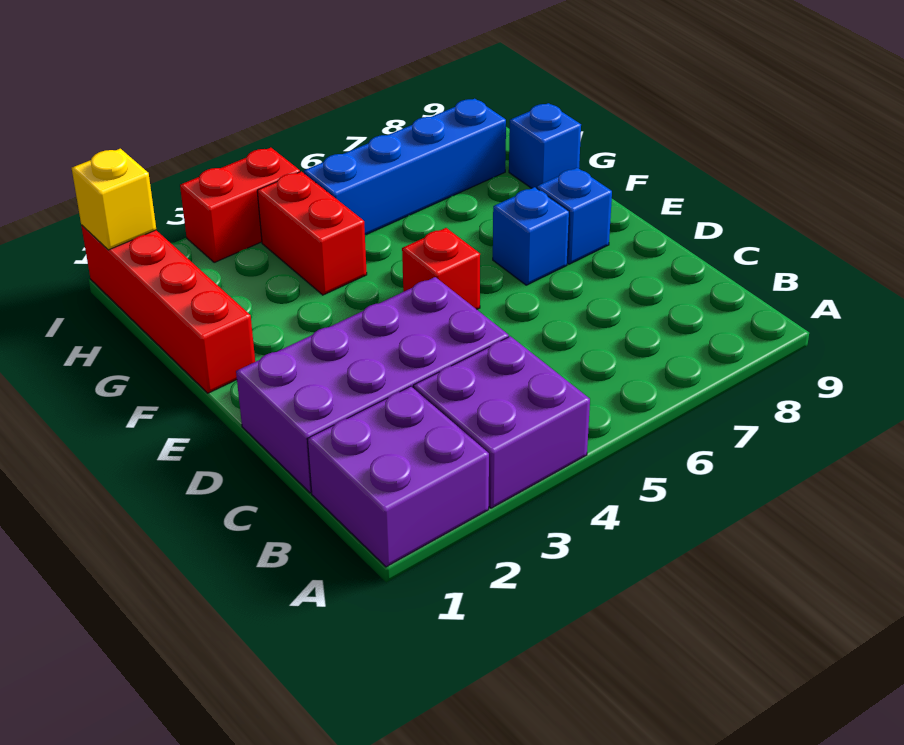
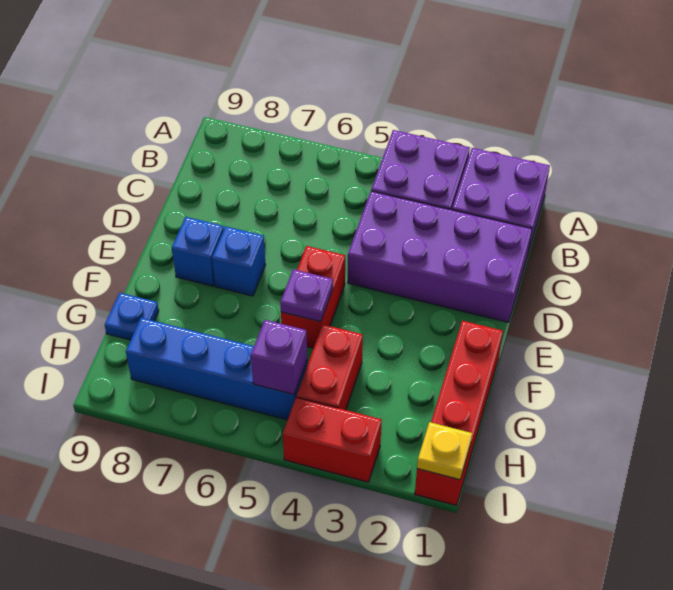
red 1x1 brick [402,228,480,309] -> red 1x2 brick [281,246,345,348]
none -> purple 1x1 plate [280,269,333,322]
blue 1x1 brick [509,103,581,188] -> blue 1x1 plate [105,293,159,340]
none -> purple 1x1 brick [251,320,307,394]
yellow 1x1 brick [72,149,156,250] -> yellow 1x1 plate [417,422,472,480]

